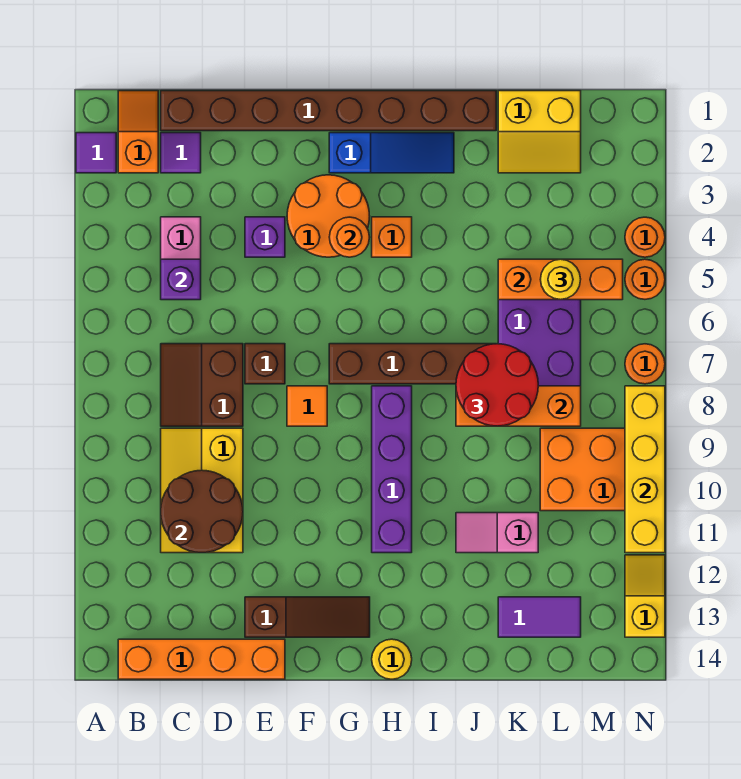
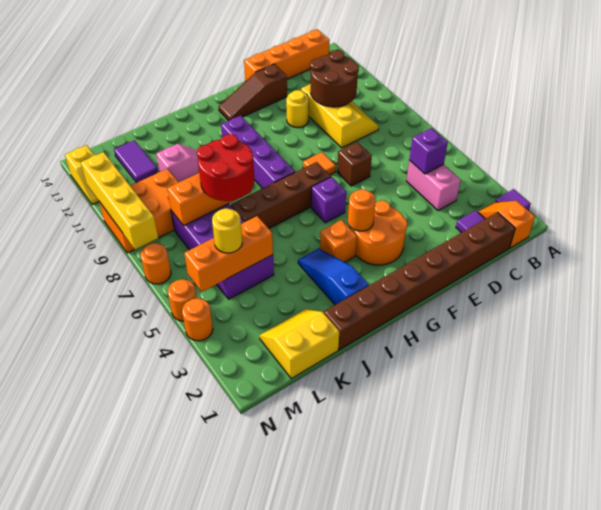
orange 1x2 slope [118,91,158,173] -> orange 1x2 slope turned to [478,201,535,248]
brown 2x2 slope [161,344,243,426] -> none
purple 1x1 brick [245,217,285,257] -> purple 1x1 brick moved to [311,177,346,223]
blue 1x3 slope [329,133,454,173] -> blue 1x3 slope turned to [298,249,369,305]
yellow 1x1 round brick [372,639,412,679] -> yellow 1x1 round brick moved to [286,90,309,128]
purple 1x2 tile [498,597,581,637] -> purple 1x2 tile turned to [114,140,158,183]

